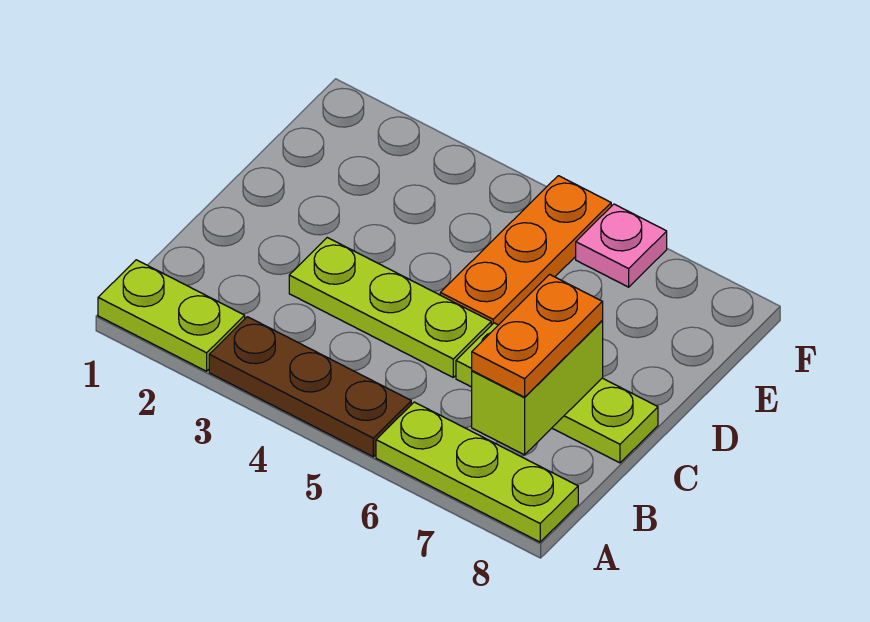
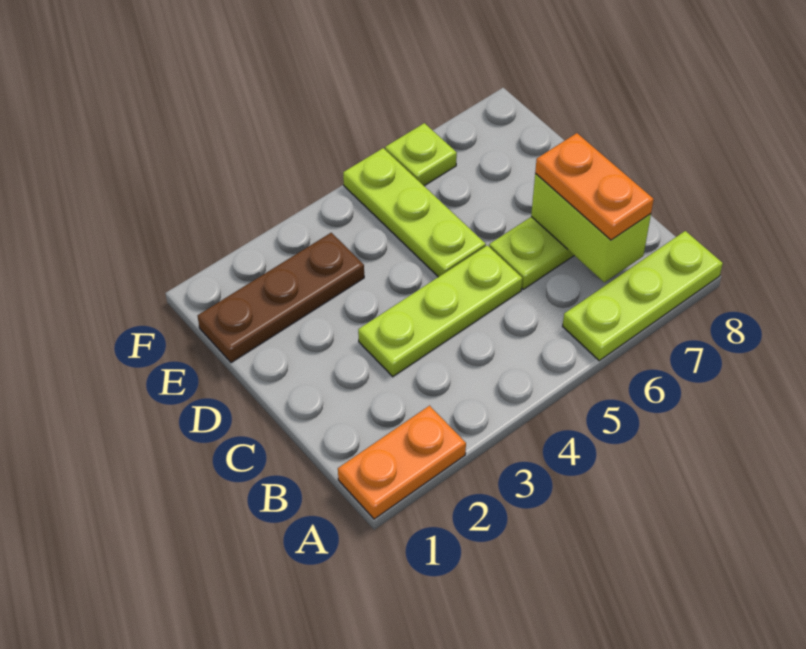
lime 1x2 plate [98,260,245,371] -> orange 1x2 plate [338,406,466,519]
brown 1x3 plate [209,317,411,457] -> brown 1x3 plate moved to [198,233,364,363]
orange 1x3 plate [440,176,611,325] -> lime 1x3 plate [343,148,486,277]
pink 1x1 plate [576,204,667,287] -> lime 1x1 plate [385,123,457,186]

